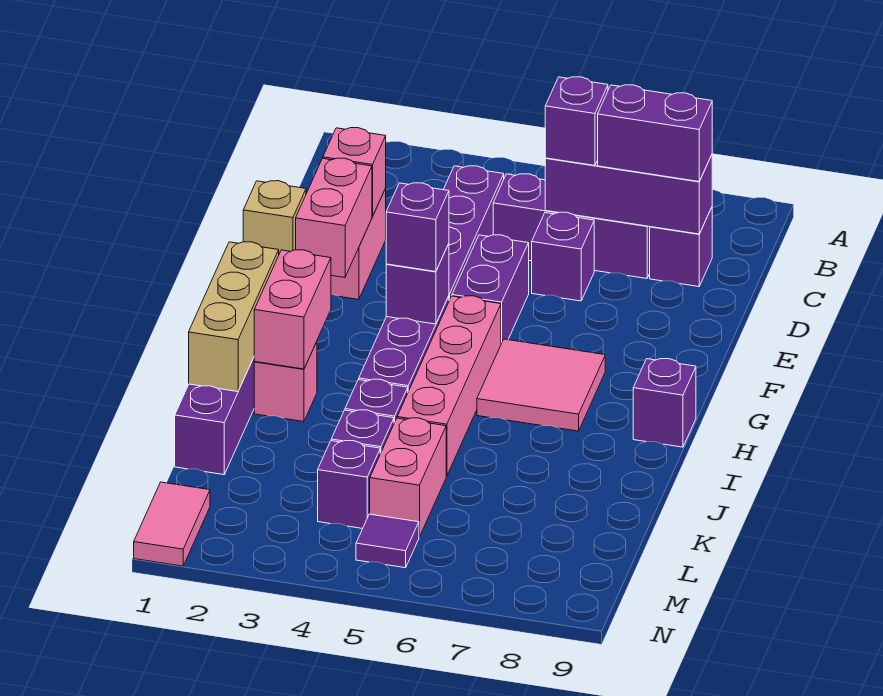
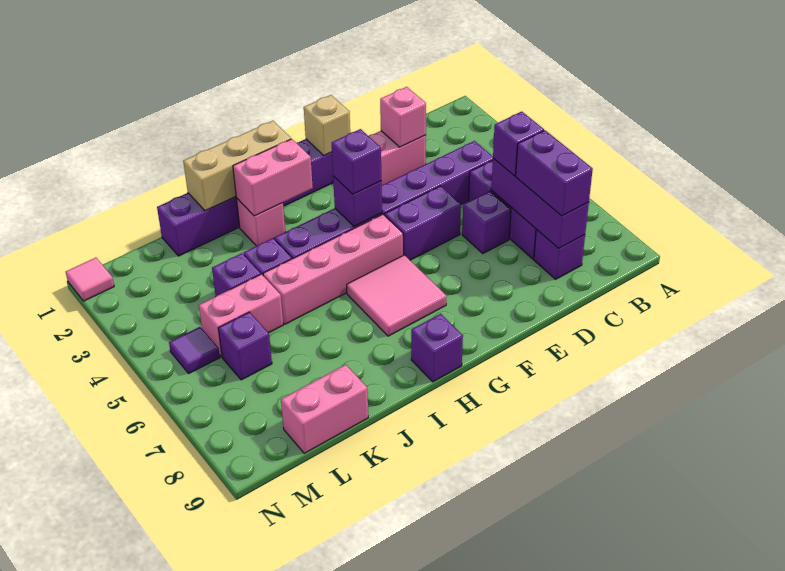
pink 1x2 brick [296,158,372,278] -> pink 1x2 brick moved to [281,365,368,453]
purple 1x1 brick [318,441,380,529] -> purple 1x1 brick moved to [218,312,272,380]
pink 1x2 tile [134,482,210,566] -> pink 1x1 tile [66,258,114,301]

